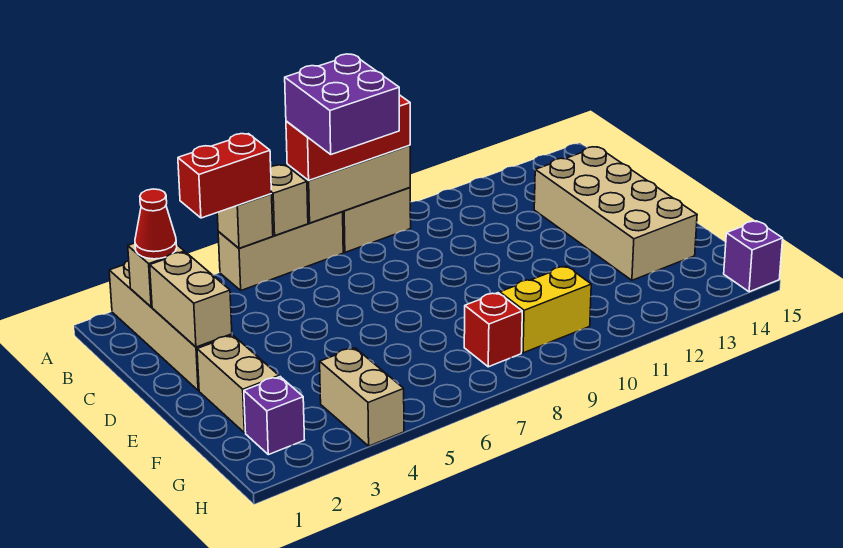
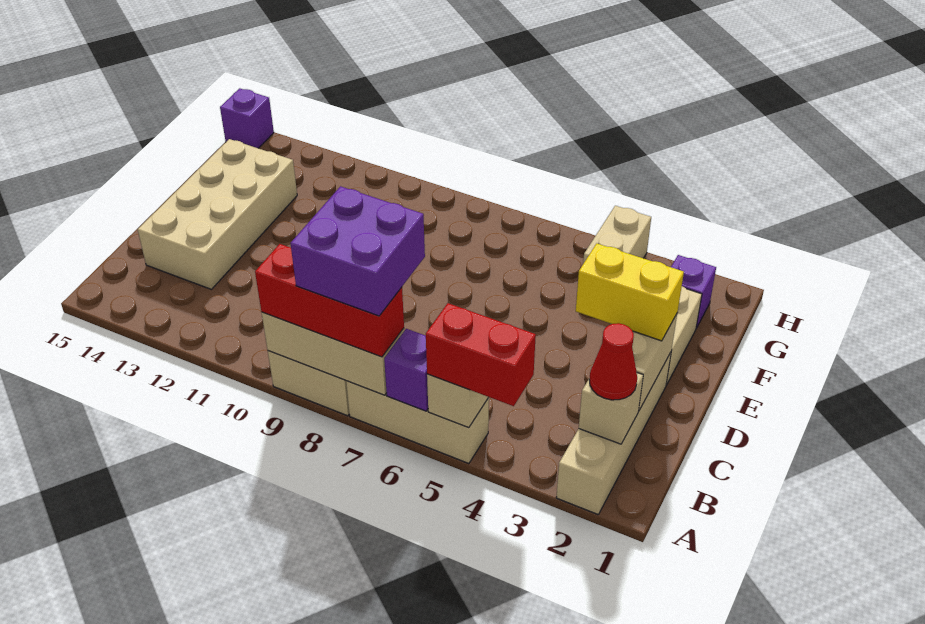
tan 1x1 brick [271,165,308,235] -> purple 1x1 brick [384,329,428,411]
red 1x1 brick [464,293,522,367] -> none
yellow 1x2 brick [500,266,591,353] -> yellow 1x2 brick moved to [576,244,684,341]

